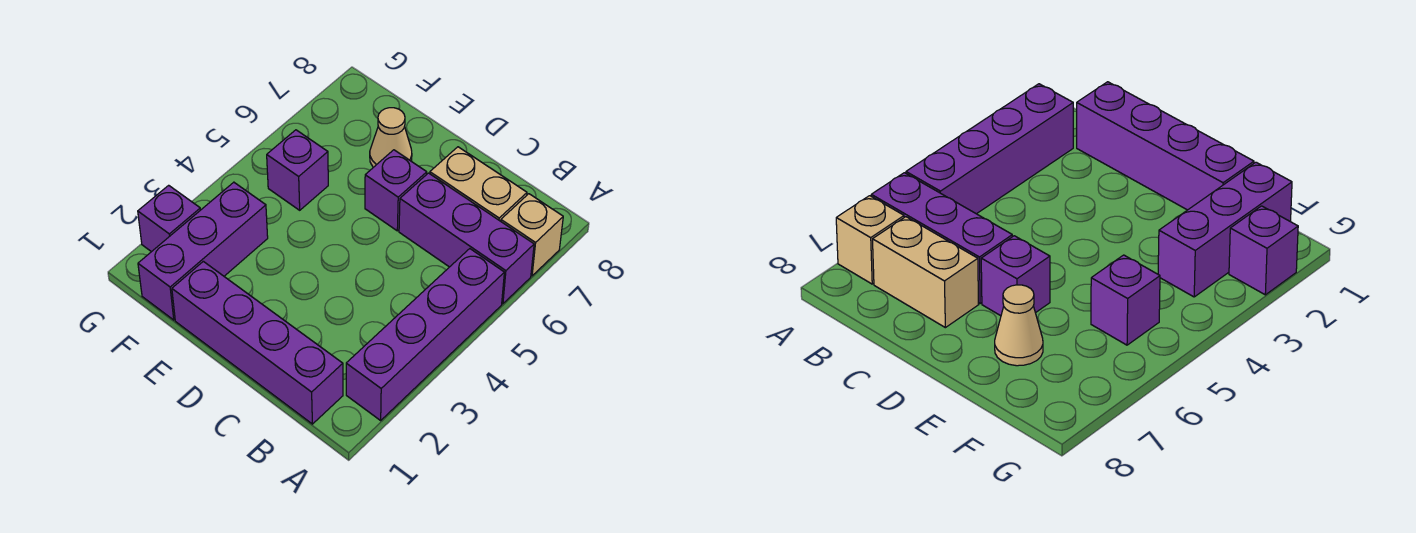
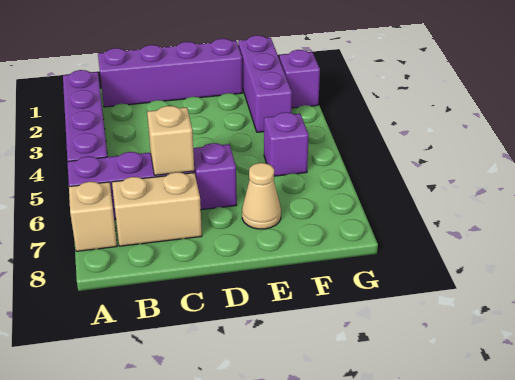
none -> tan 1x1 brick [147,106,194,175]

